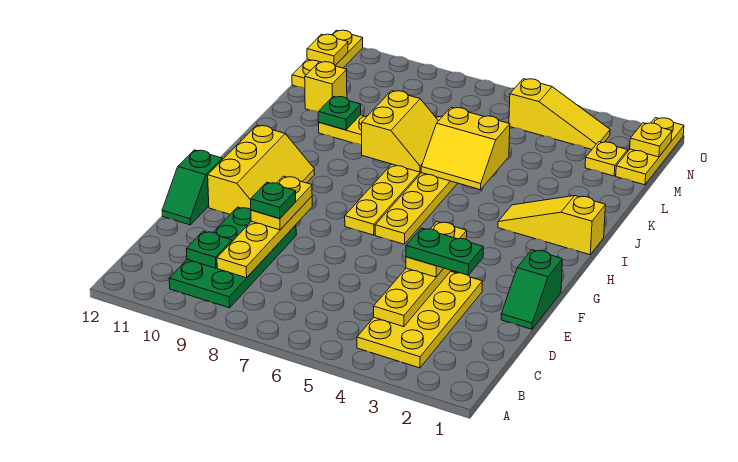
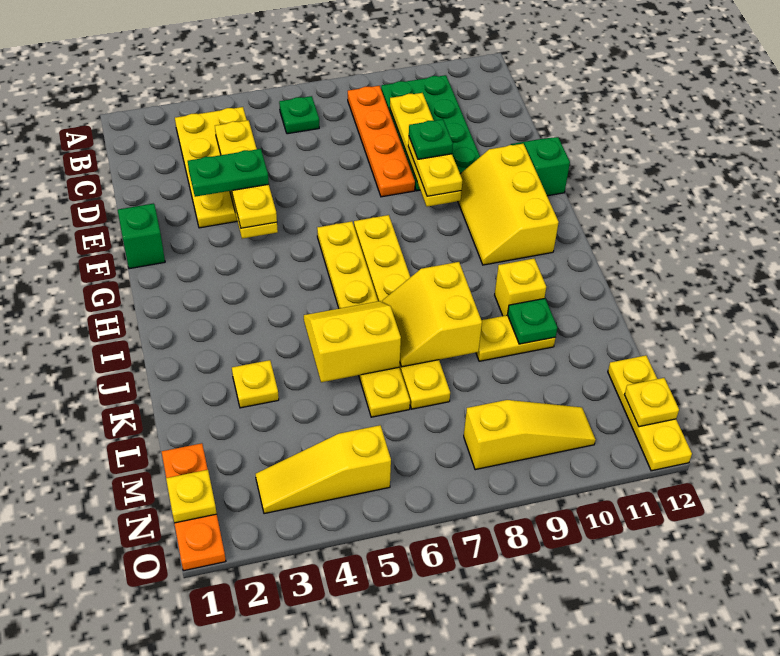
none -> orange 1x4 plate [348,86,415,197]
green 1x1 plate [186,231,232,268] -> green 1x1 plate moved to [279,96,319,134]
yellow 1x3 slope [498,196,605,255] -> yellow 1x3 slope moved to [464,400,595,470]
yellow 1x1 brick [305,62,347,112] -> yellow 1x1 brick moved to [495,258,546,316]
yellow 1x3 plate [616,118,684,185] -> orange 1x3 plate [162,443,226,571]
yellow 1x1 plate [585,142,628,176] -> yellow 1x1 plate moved to [232,360,279,408]

